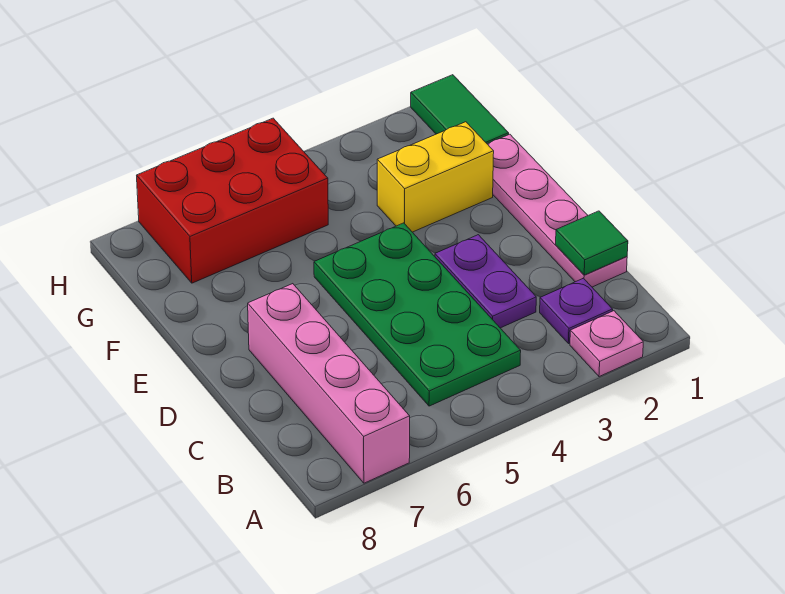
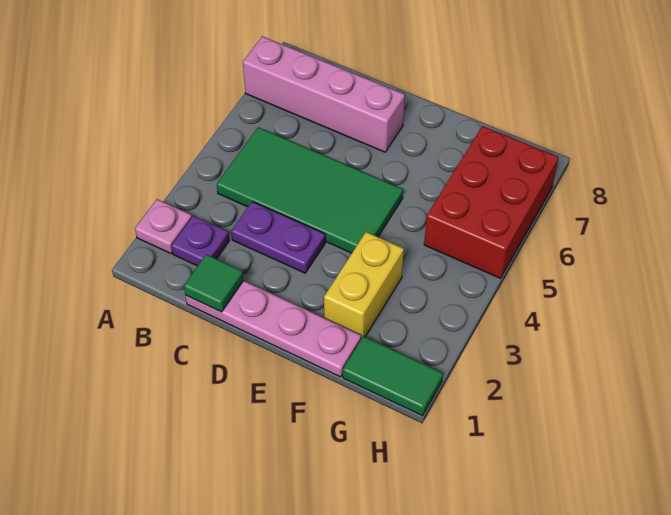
green 2x4 plate [314,223,521,406] -> green 2x4 tile [217,127,403,253]

